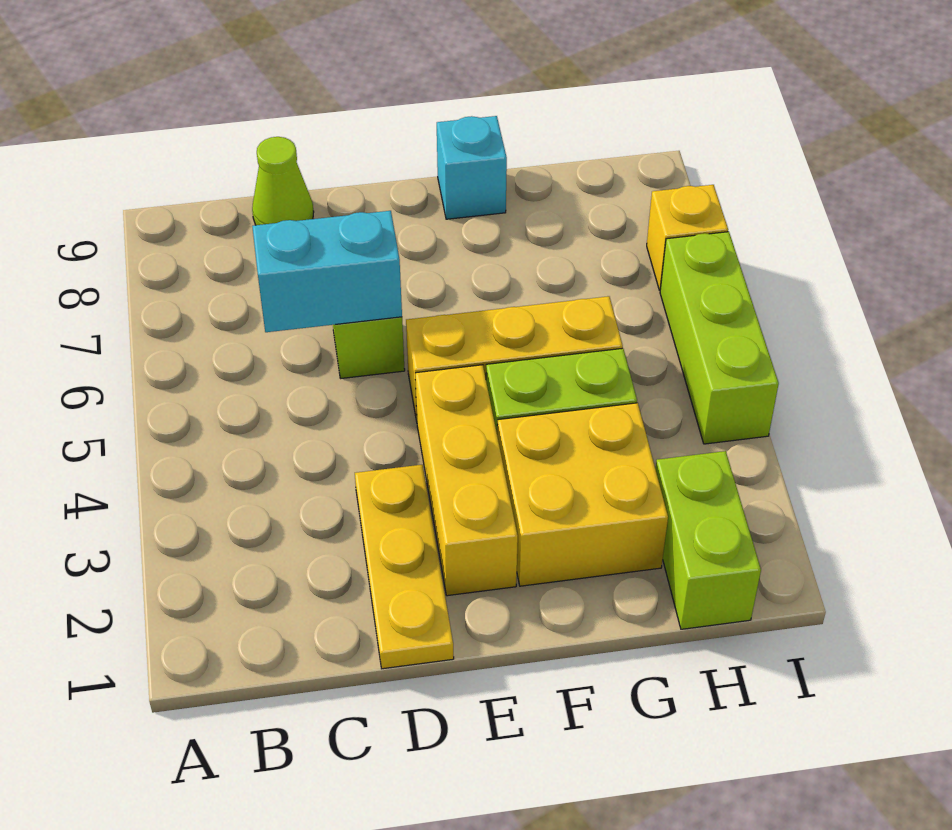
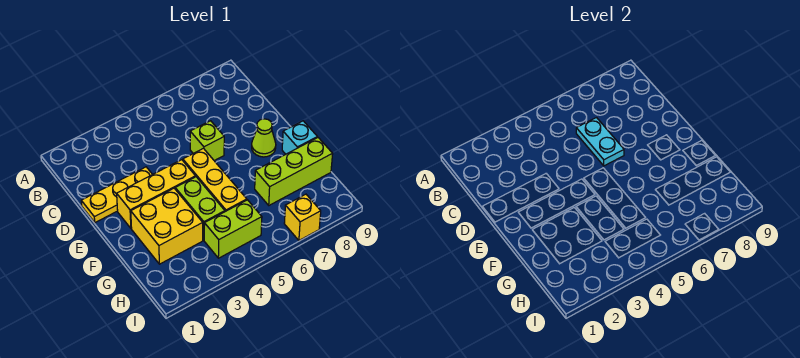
cyan 1x2 brick [252,211,402,332] -> cyan 1x2 plate [576,118,624,166]
lime 1x1 cone [252,137,314,225] -> lime 1x1 cone moved to [252,119,276,157]
lime 1x2 brick [655,451,761,629] -> lime 1x2 brick moved to [204,200,262,258]
lime 1x3 brick [660,232,779,444] -> lime 1x3 brick moved to [255,137,333,205]

